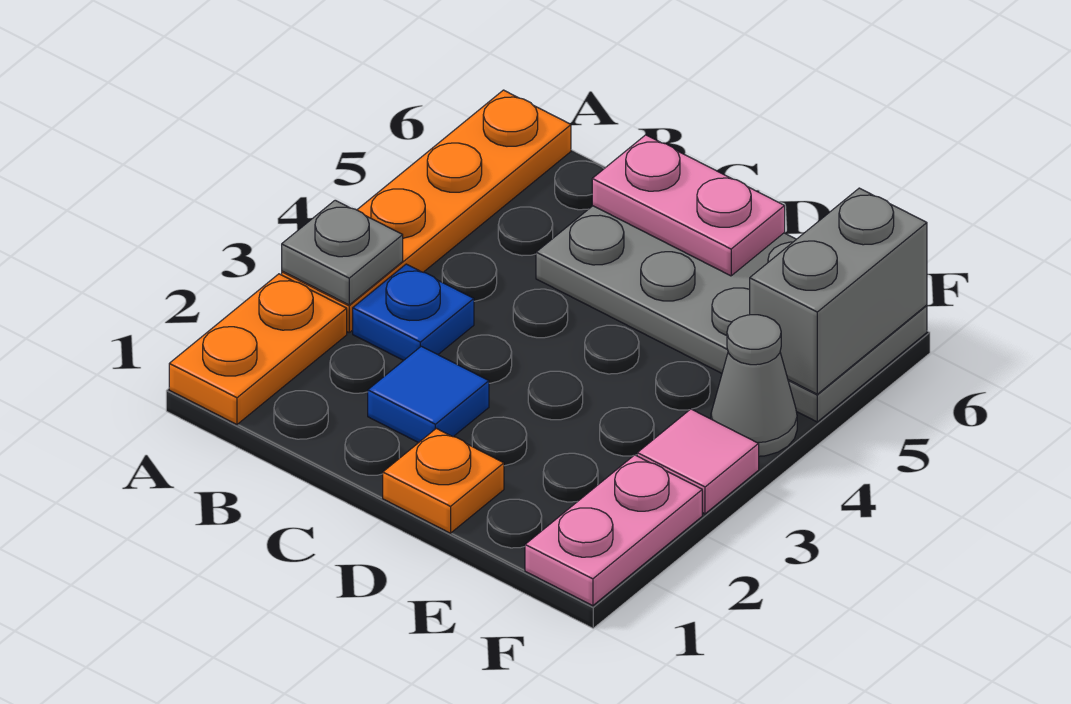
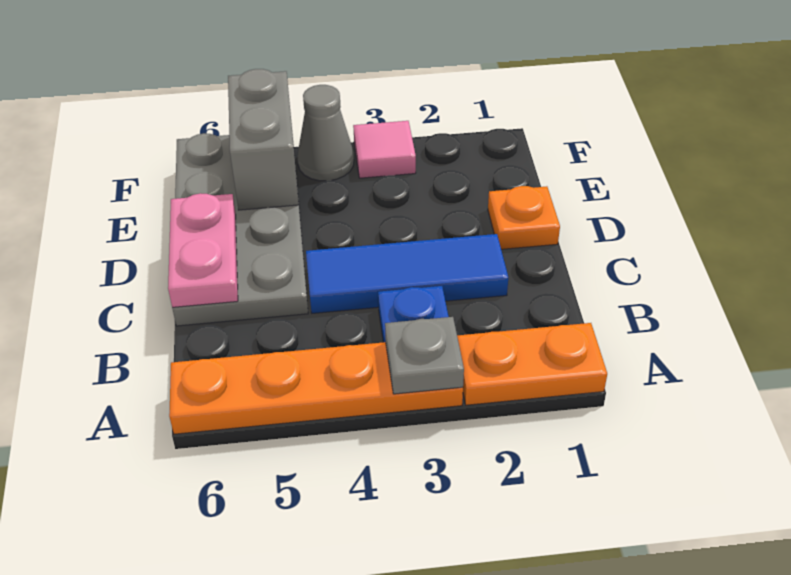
blue 1x1 tile [368,346,489,443] -> blue 1x3 tile [306,234,508,313]
pink 1x2 plate [525,455,702,606] -> none
grey 1x2 brick [750,188,927,394] -> grey 1x2 brick turned to [228,69,299,210]

